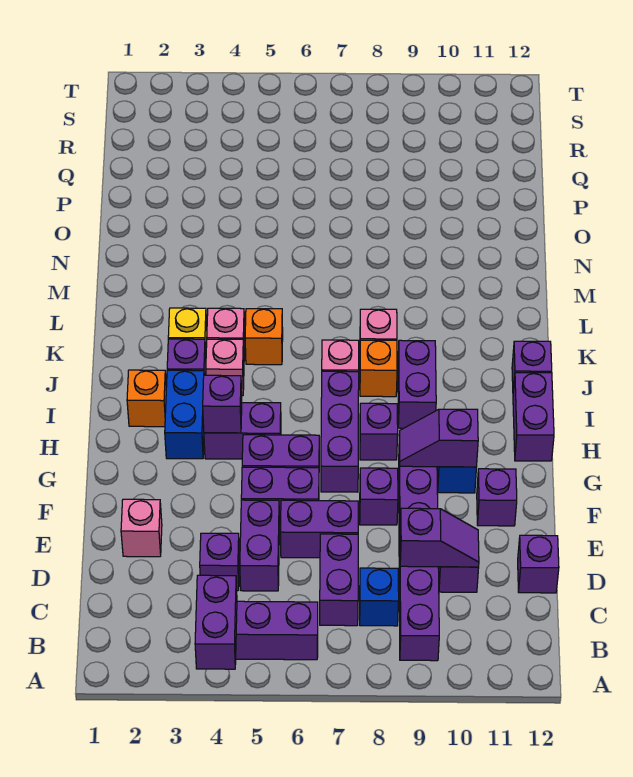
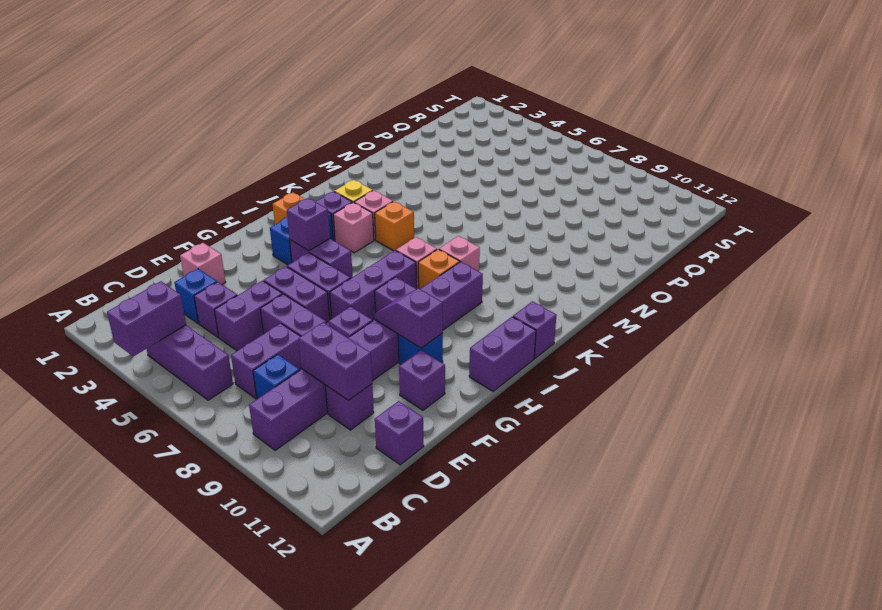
none -> blue 1x1 brick [174,269,217,324]
purple 1x2 slope [400,508,479,567] -> purple 1x2 brick [299,322,372,400]

